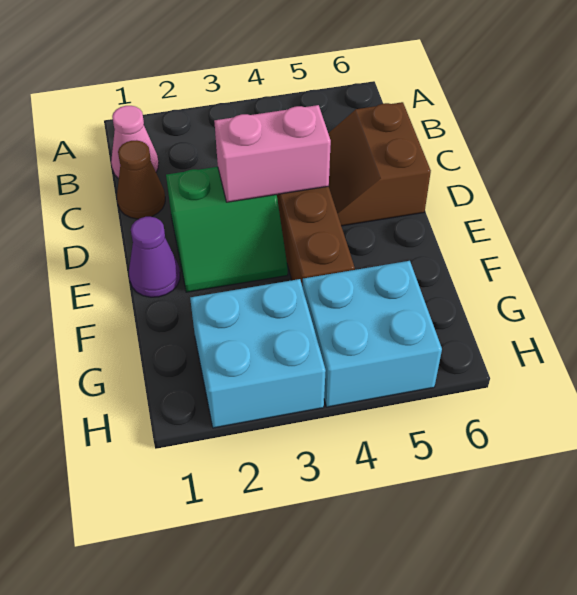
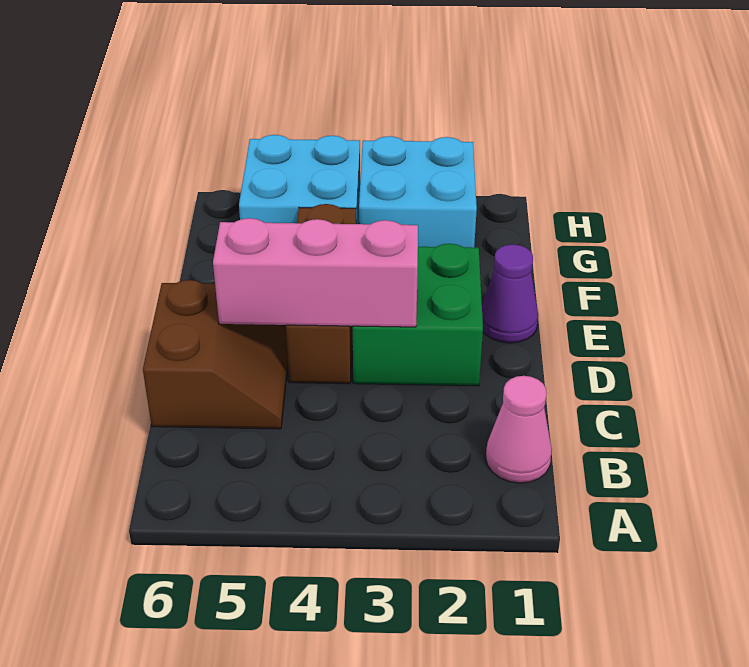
brown 1x1 cone [117,140,165,219] -> none
green 2x2 slope [166,167,288,292] -> green 2x2 brick [353,244,483,386]
pink 1x2 brick [214,105,331,202] -> pink 1x3 brick [213,218,418,327]

